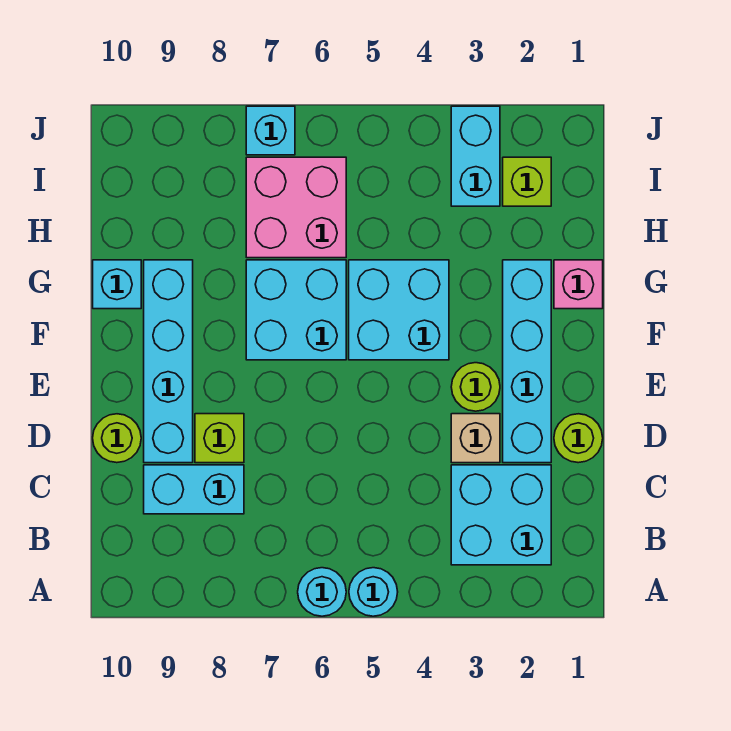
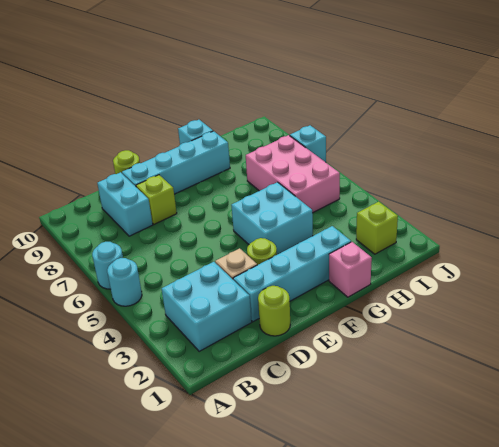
cyan 2x2 brick [246,260,346,360] -> none
pink 2x2 brick [246,157,346,258] -> pink 2x3 brick [246,135,340,213]
cyan 1x2 brick [451,106,500,206] -> none

